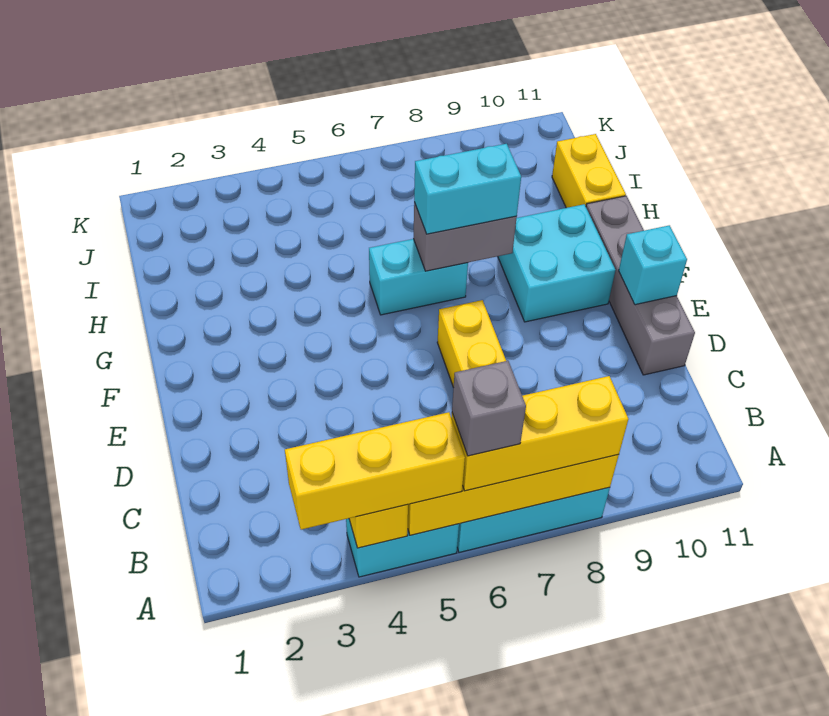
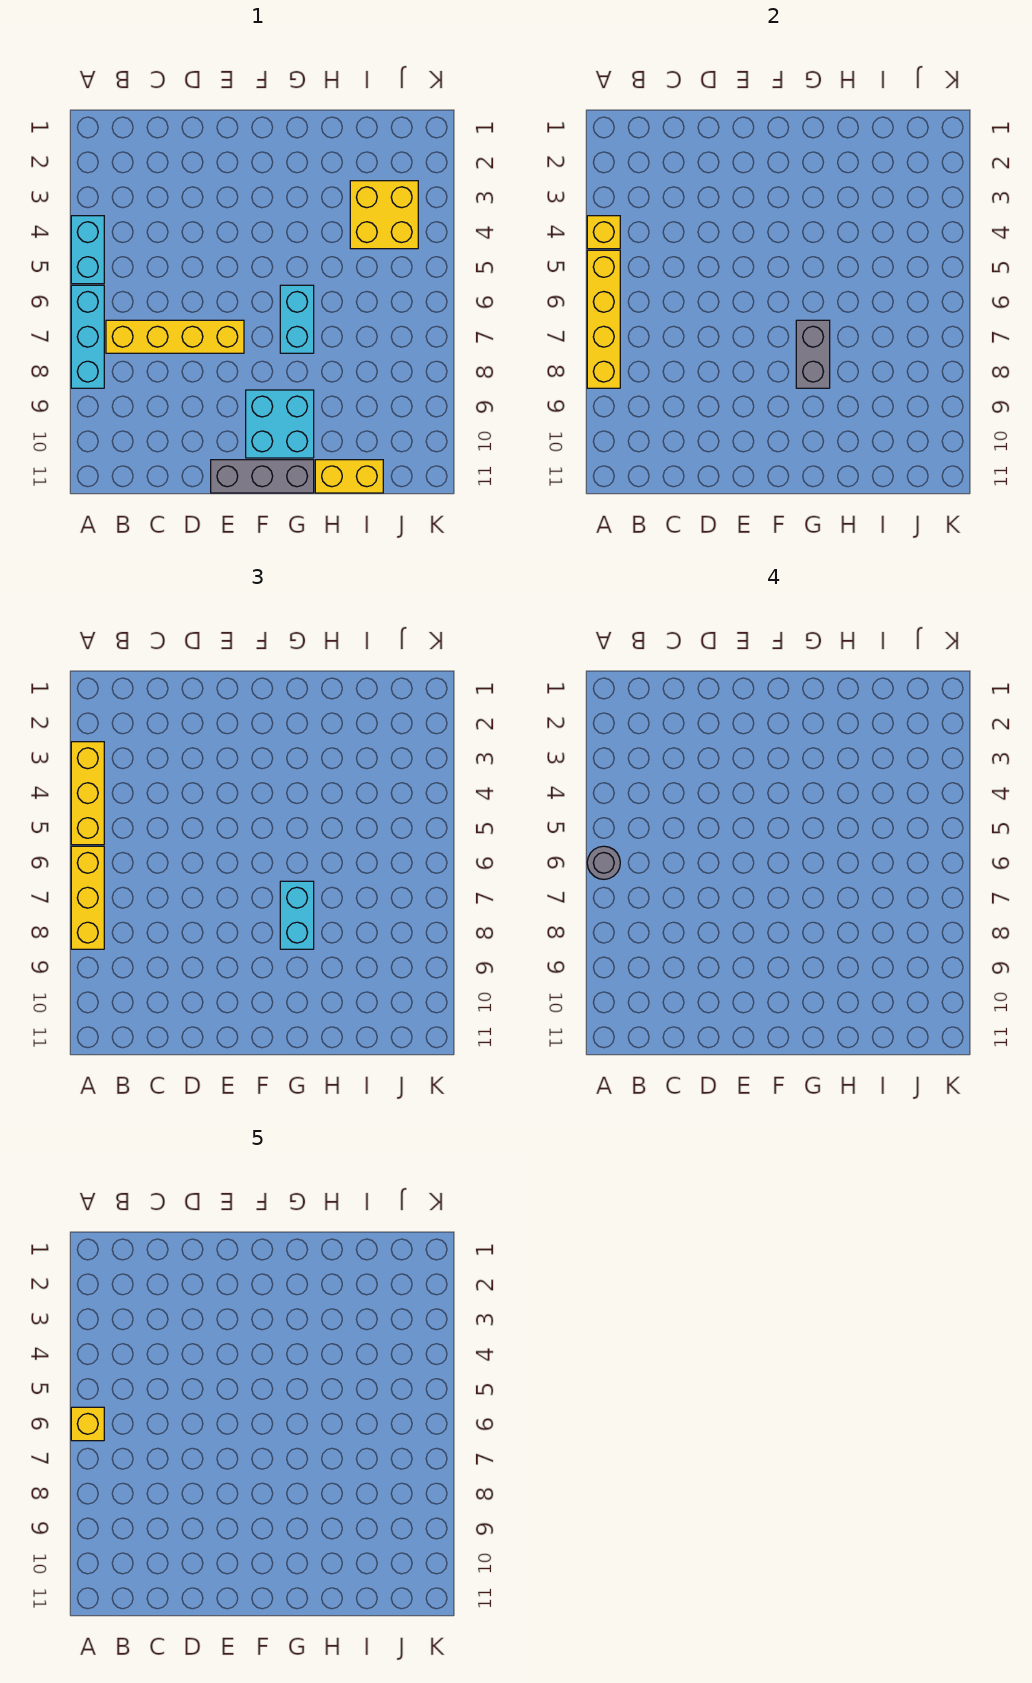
grey 1x1 brick [452,361,526,456] -> grey 1x1 round brick [587,846,620,879]
none -> yellow 1x1 brick [71,1407,104,1441]
grey 1x4 brick [586,196,695,375] -> grey 1x3 brick [211,460,314,493]
cyan 1x1 brick [619,225,687,305] -> none
none -> yellow 2x2 brick [350,181,418,249]

